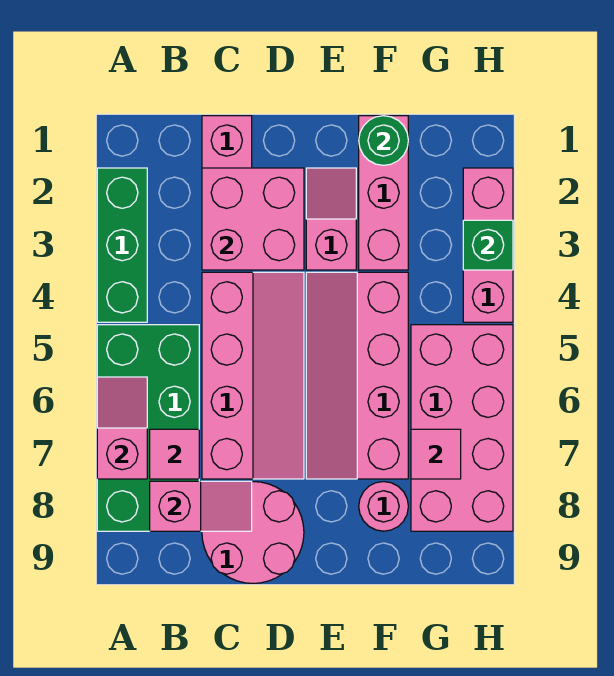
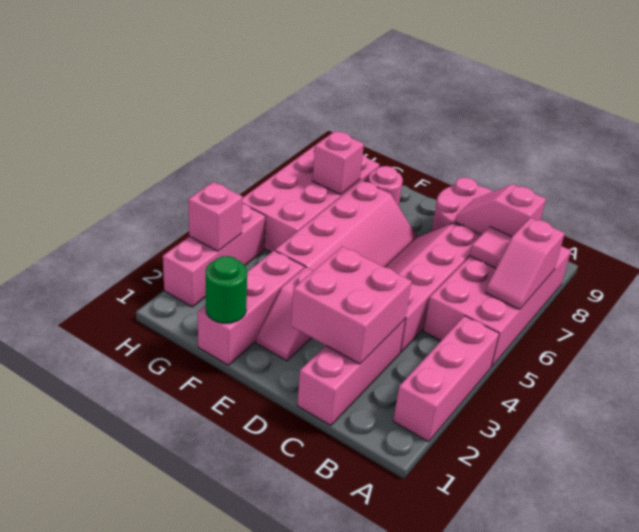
green 1x3 brick [97,168,147,322] -> pink 1x3 brick [393,316,499,442]
green 2x4 brick [97,325,199,531] -> pink 2x4 brick [424,246,571,367]
pink 1x1 tile [411,429,461,479] -> pink 1x1 brick [313,131,364,194]
green 1x1 brick [463,220,513,270] -> pink 1x1 brick [188,182,242,251]

